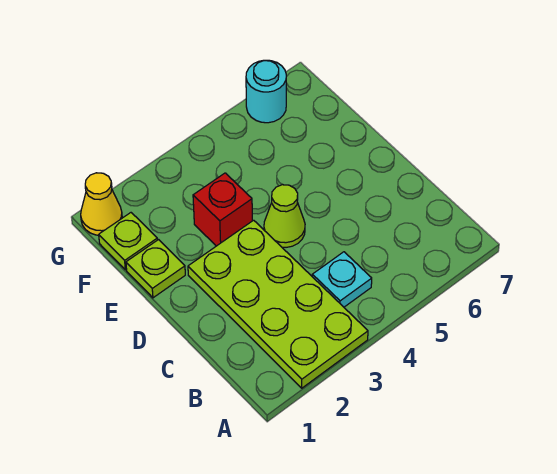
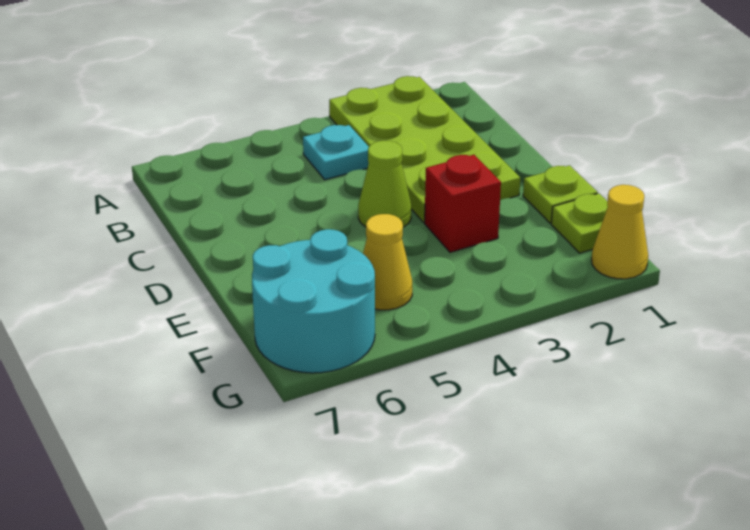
none -> yellow 1x1 cone [363,214,412,310]
cyan 1x1 round brick [246,60,286,123] -> cyan 2x2 round brick [252,229,375,373]

